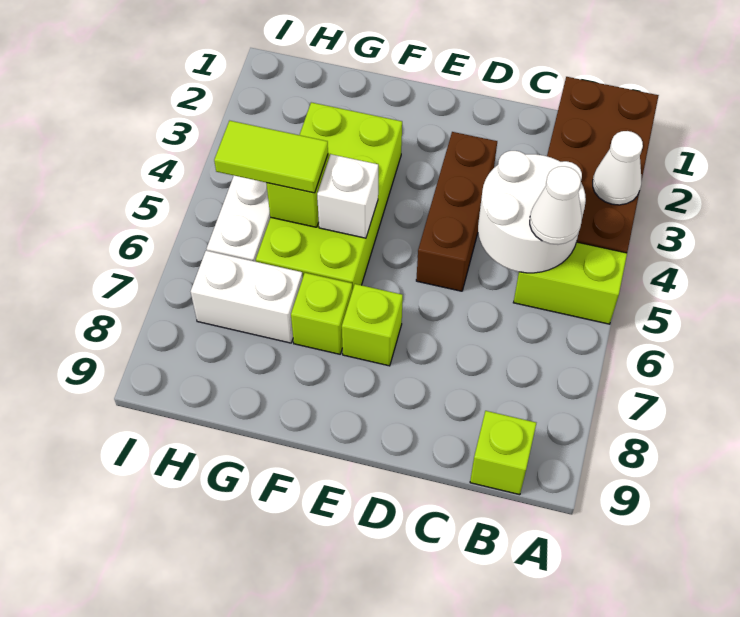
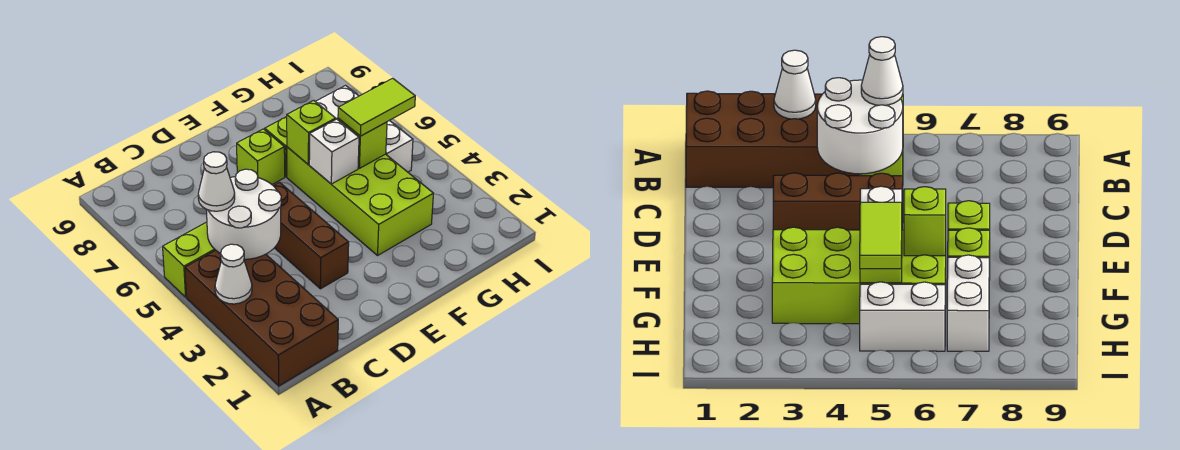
lime 1x1 brick [470,411,536,495] -> lime 1x1 brick moved to [287,100,336,164]

